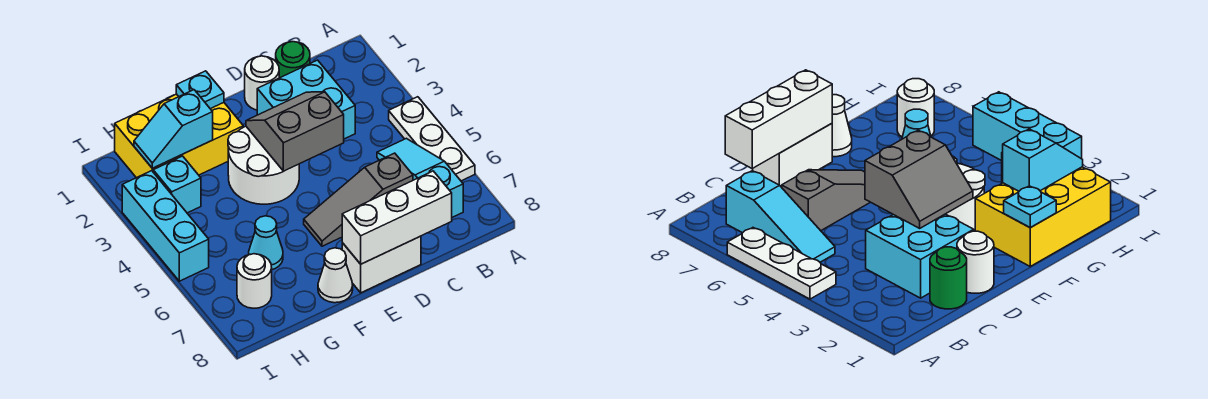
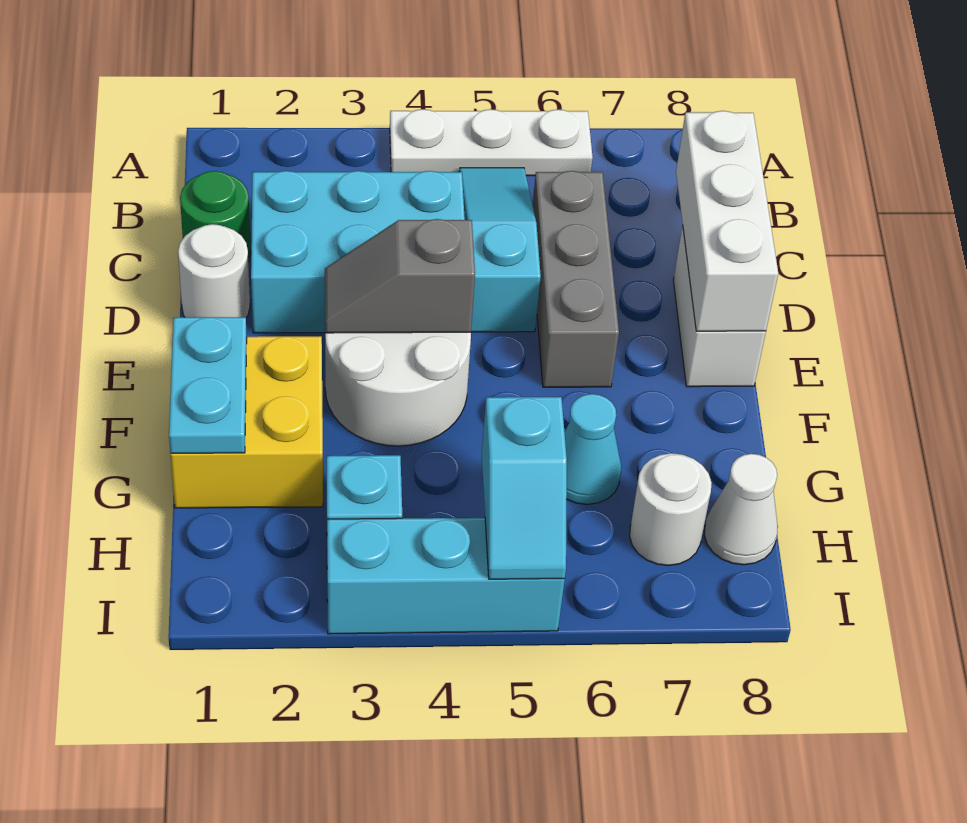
cyan 1x3 slope [377,138,463,217] -> cyan 1x3 slope turned to [459,168,541,332]
cyan 2x2 brick [257,60,355,139] -> cyan 2x3 brick [251,171,465,333]
grey 1x3 slope [304,153,413,246] -> grey 1x3 brick [533,171,619,387]
grey 2x2 slope [246,92,344,171] -> grey 1x2 slope [325,219,475,333]
yellow 2x3 brick [115,94,243,178] -> yellow 2x2 brick [171,336,323,508]
cyan 1x1 plate [176,71,224,109] -> cyan 1x2 plate [169,317,247,453]
white 1x1 cone [318,248,353,303] -> white 1x1 cone moved to [704,454,778,565]
cyan 1x2 slope [134,90,213,168] -> cyan 1x2 slope moved to [482,397,567,579]

